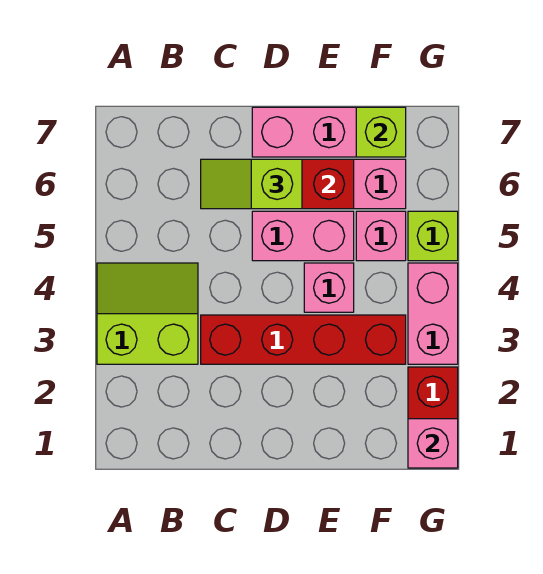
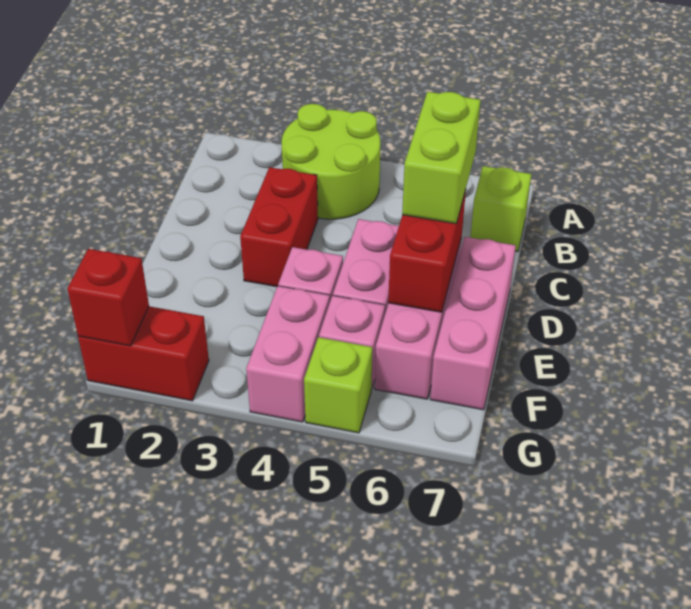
lime 2x2 slope [97,263,198,364] -> lime 2x2 round brick [282,104,381,219]
red 1x4 brick [201,315,406,364] -> red 1x2 brick [240,167,318,287]
lime 1x2 slope [201,159,302,209] -> lime 1x2 brick [402,92,481,224]
lime 1x1 brick [356,107,406,157] -> lime 1x1 brick moved to [470,166,531,252]
pink 1x1 brick [408,419,458,468] -> red 1x1 brick [67,249,149,346]
pink 1x2 brick [408,263,458,364] -> pink 1x2 brick turned to [246,286,330,422]

